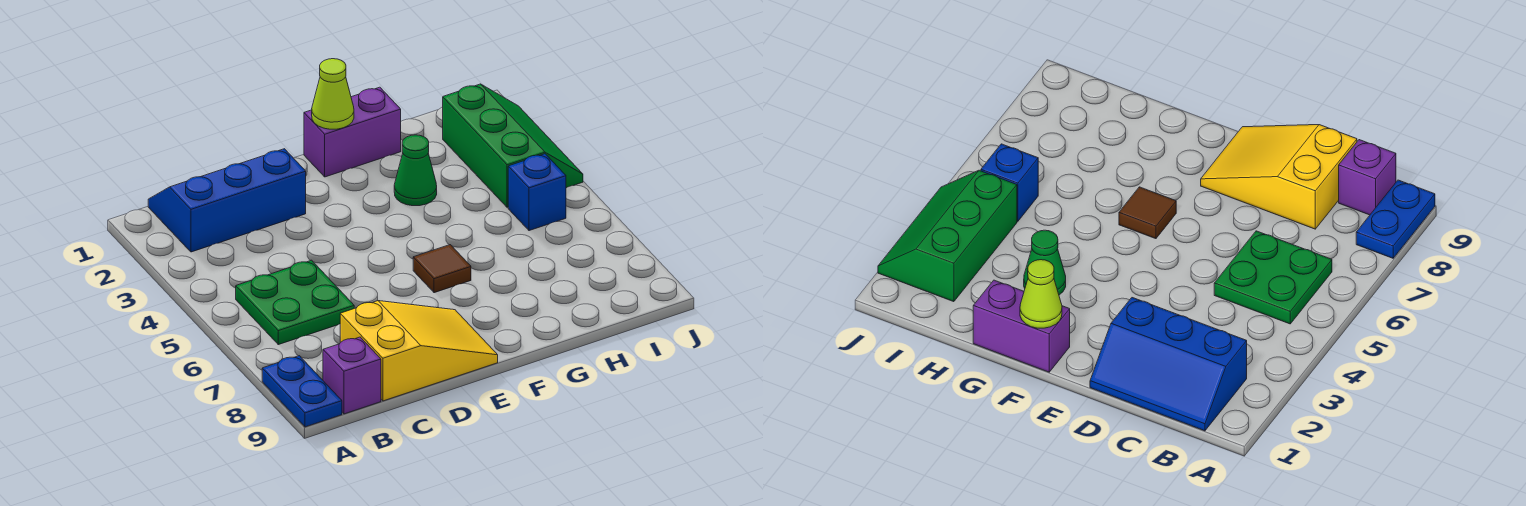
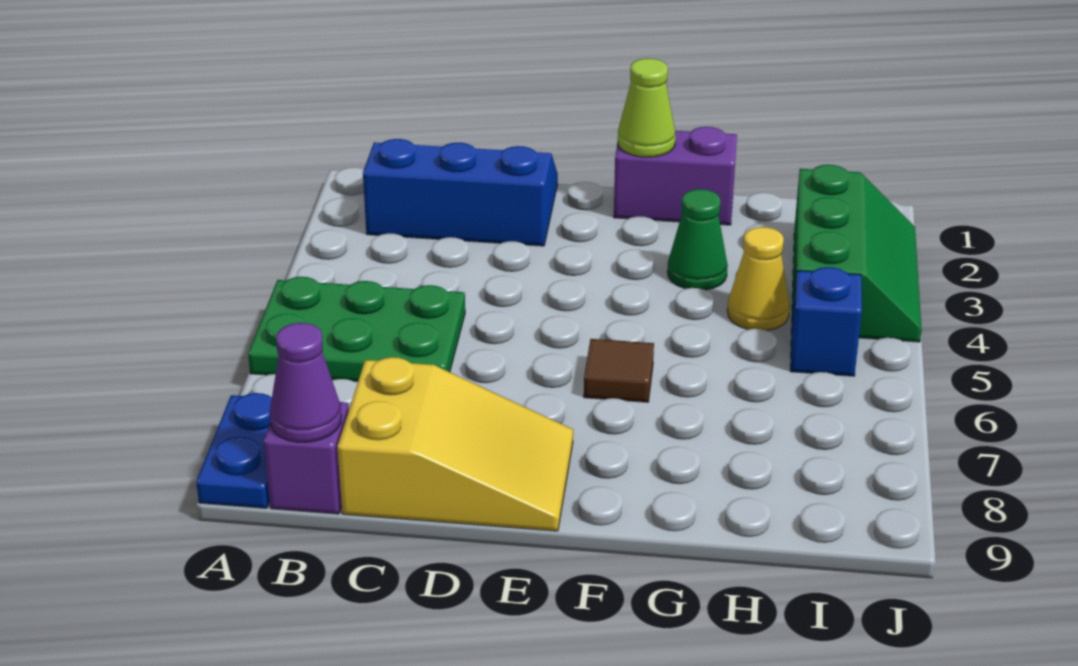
green 2x2 plate [236,260,354,345] -> green 2x3 plate [248,277,465,381]
none -> purple 1x1 cone [270,323,341,442]
none -> yellow 1x1 cone [727,227,790,331]

